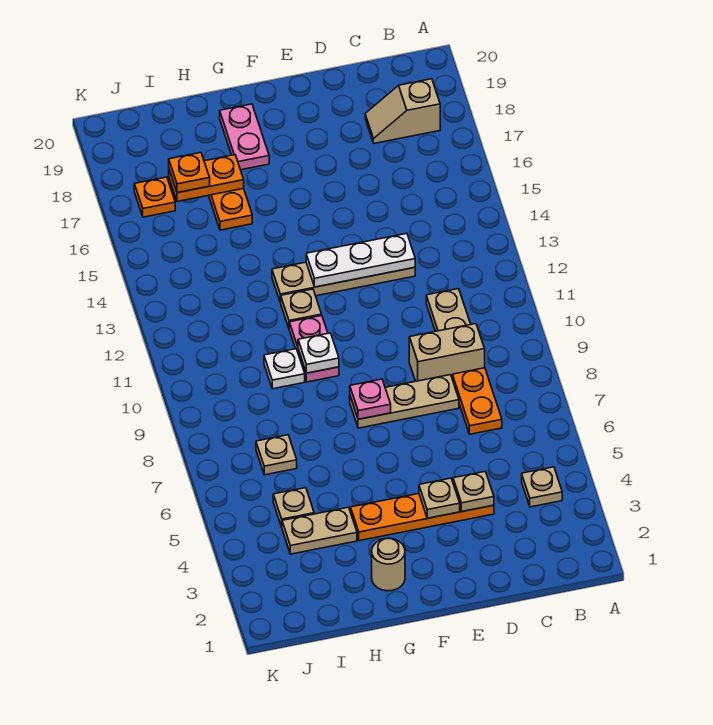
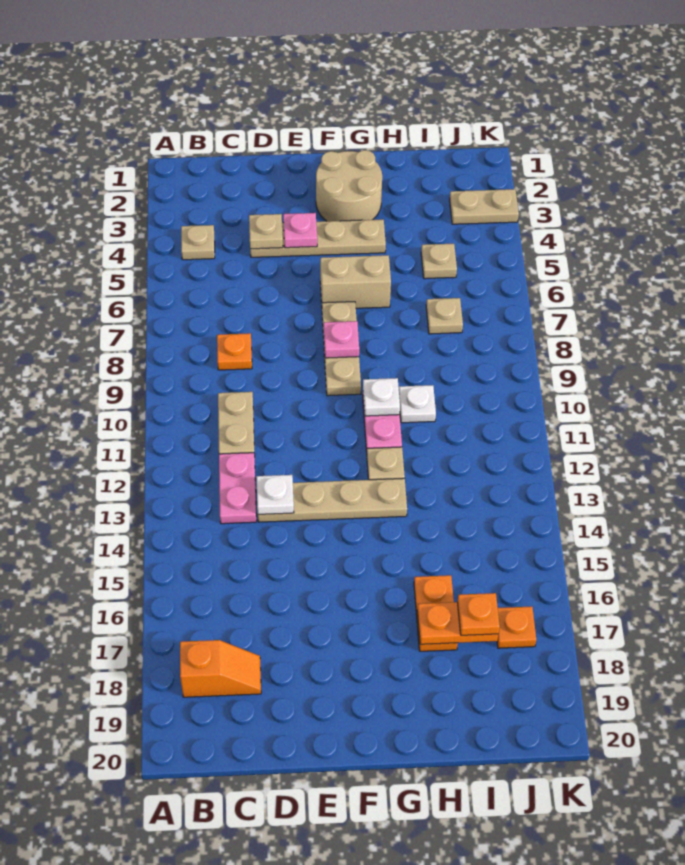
tan 1x2 slope [365,79,440,143] -> orange 1x2 slope [180,640,261,697]
orange 1x2 plate [452,368,502,434] -> orange 1x1 plate [217,333,252,370]
tan 1x2 brick [409,324,485,381] -> tan 1x2 brick moved to [320,255,391,308]
orange 1x4 plate [350,494,494,541] -> tan 1x4 plate [250,219,386,257]
tan 1x3 plate [350,375,459,428] -> tan 1x3 plate turned to [322,302,361,396]
white 1x3 plate [306,234,415,287] -> white 1x1 plate [256,475,294,514]
tan 1x1 plate [419,478,460,518] -> pink 1x1 plate [283,213,317,248]
tan 1x1 round brick [372,538,405,591] -> tan 2x2 round brick [316,150,382,221]
pink 1x2 plate [220,104,269,170] -> pink 1x2 plate moved to [219,453,256,524]
tan 1x2 plate [282,507,357,554] -> tan 1x2 plate moved to [450,189,519,224]

